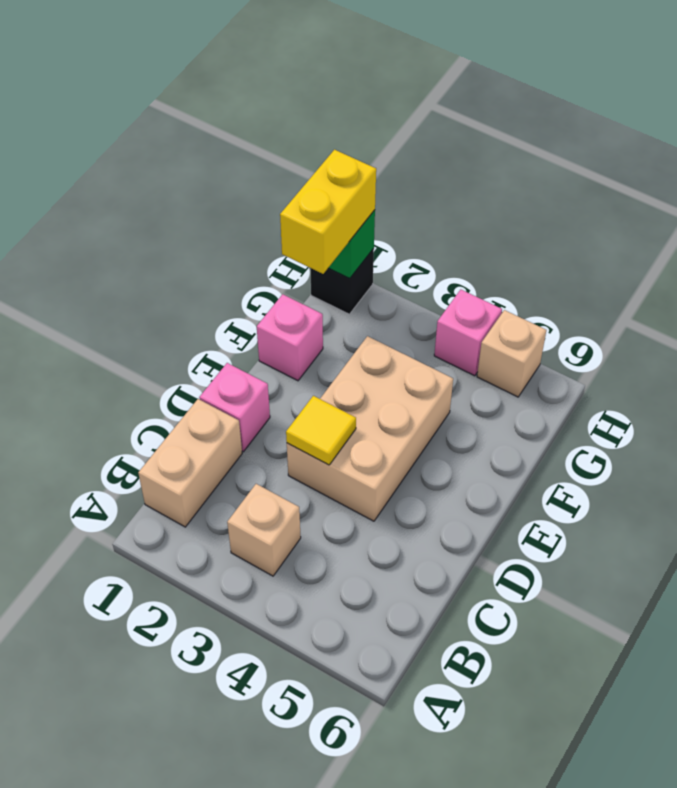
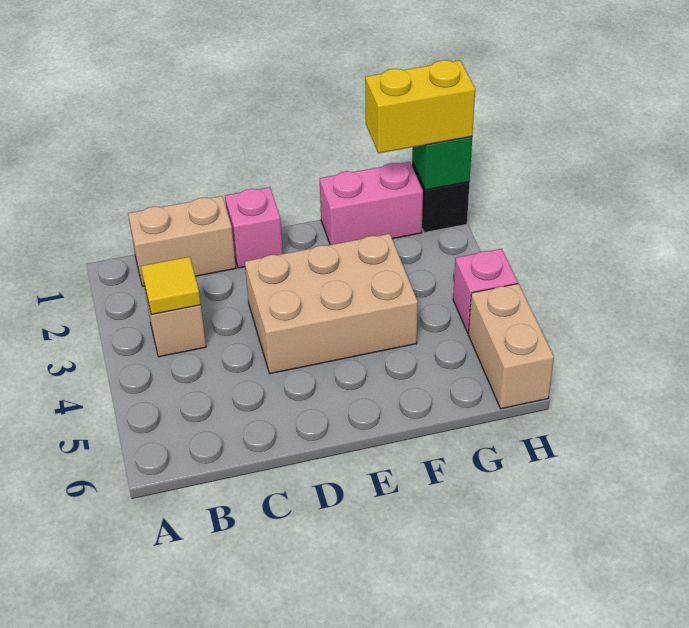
yellow 1x1 tile [286,396,356,465] -> yellow 1x1 tile moved to [141,257,201,315]
pink 1x1 brick [257,294,323,381] -> pink 1x2 brick [320,162,423,245]
tan 1x1 brick [477,310,546,397] -> tan 1x2 brick [468,284,554,409]

